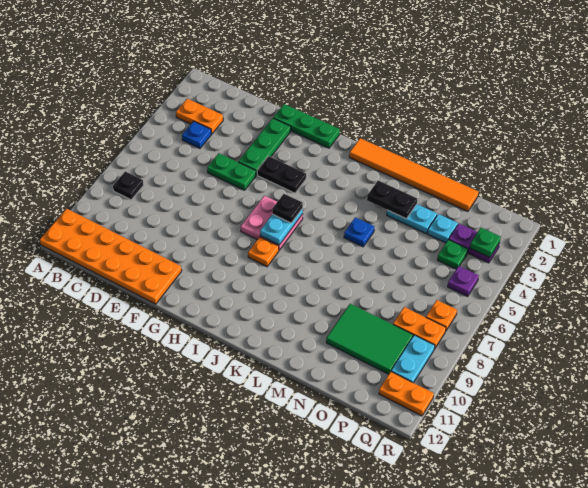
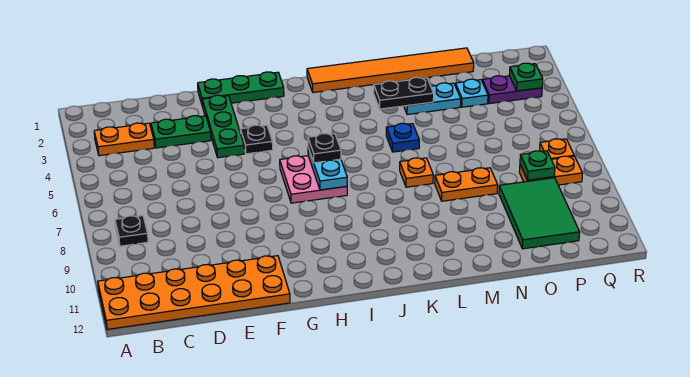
blue 1x1 plate [182,121,211,148] -> none
green 1x2 plate [207,153,256,190] -> green 1x2 plate moved to [151,116,211,148]
black 1x2 plate [257,156,306,193] -> black 1x1 plate [240,125,273,154]
orange 1x1 plate [248,237,279,267] -> orange 1x1 plate moved to [400,158,433,187]
green 2x3 tile [326,304,413,374] -> green 2x3 tile turned to [499,178,580,249]
green 1x1 plate [437,240,468,269] -> green 1x1 plate moved to [520,151,555,180]
purple 1x1 plate [448,266,479,297] -> none
cyan 1x2 plate [391,335,435,383] -> none
orange 1x2 plate [379,372,434,416] -> orange 1x2 plate moved to [435,168,498,201]

